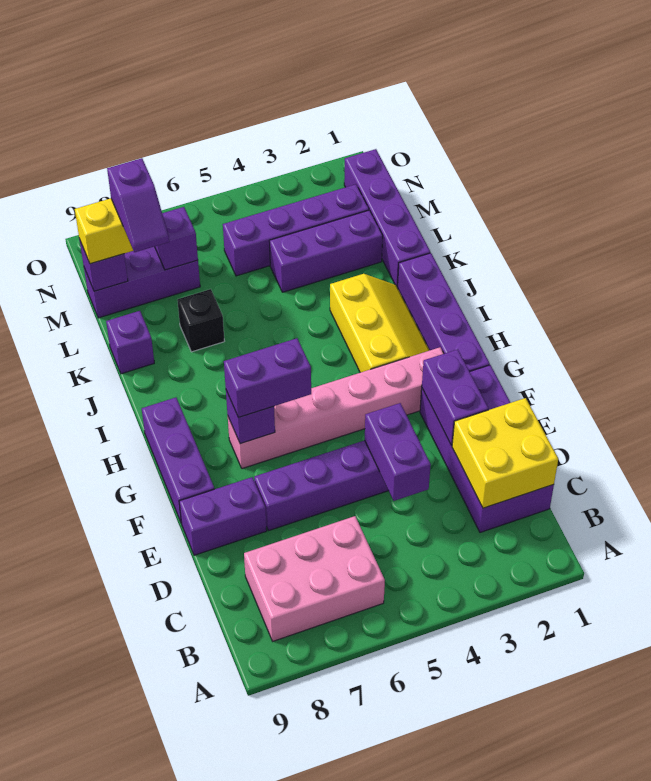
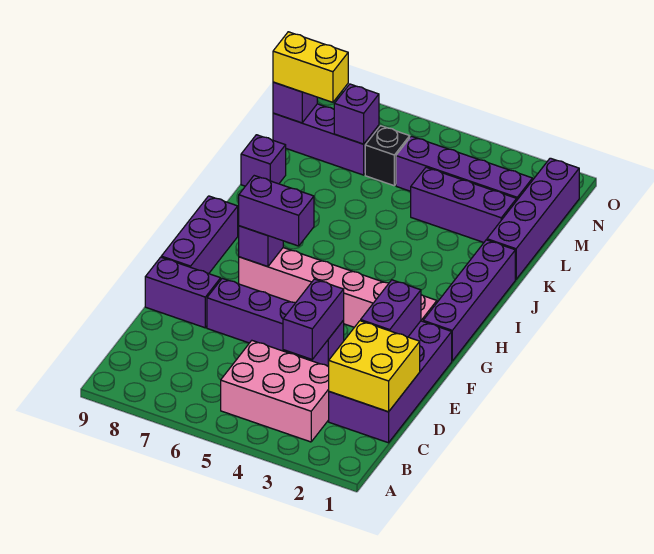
pink 2x3 brick [244,516,385,641] -> pink 2x3 brick moved to [221,341,329,442]
yellow 2x3 slope [330,274,429,373] -> none
black 1x1 brick [177,289,224,352] -> black 1x1 brick moved to [365,126,410,186]
purple 1x2 slope [107,158,169,252] -> none

